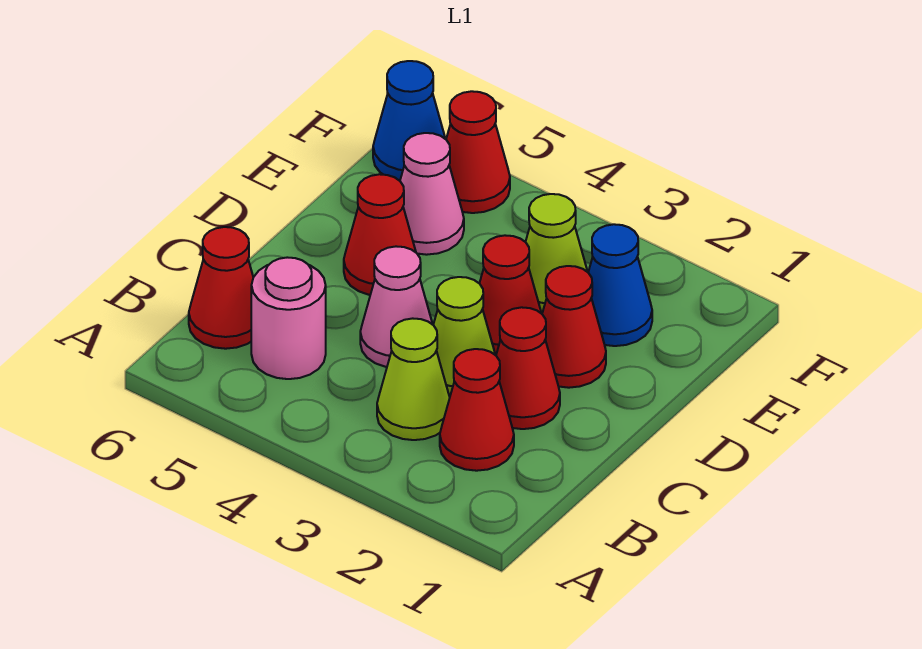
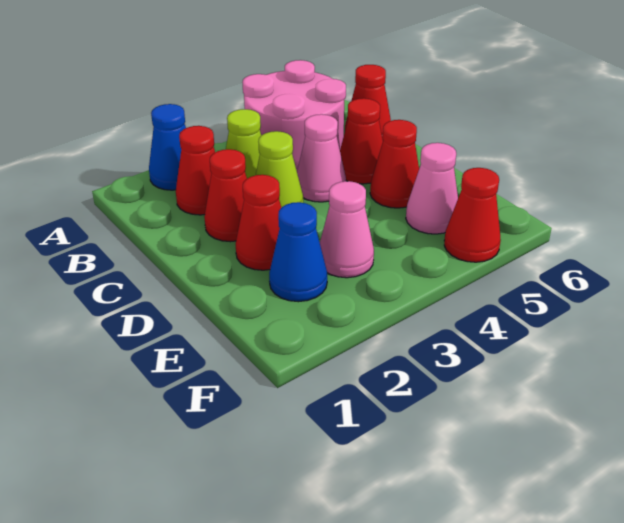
pink 1x1 round brick [251,257,326,379] -> pink 2x2 round brick [242,60,346,170]
red 1x1 cone [479,235,541,355] -> red 1x1 cone moved to [340,98,383,184]
lime 1x1 cone [526,194,588,314] -> pink 1x1 cone [320,181,374,278]
blue 1x1 cone [373,61,445,181] -> blue 1x1 cone moved to [149,104,186,190]

